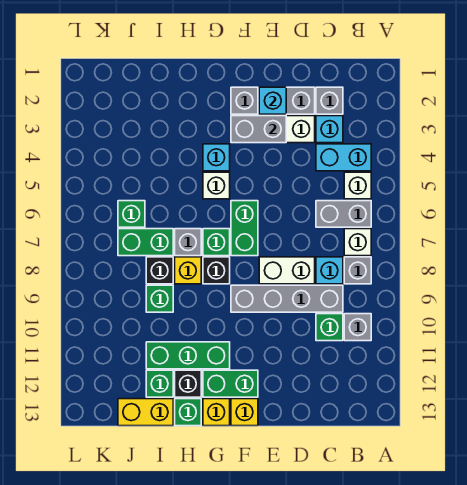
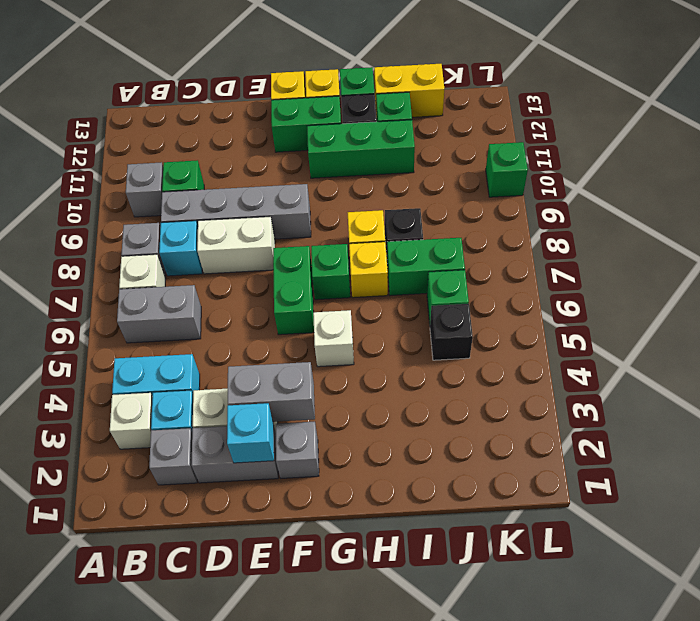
white 1x1 brick [344,172,371,199] -> white 1x1 brick moved to [110,393,153,449]
cyan 1x1 brick [203,144,230,171] -> none
black 1x1 brick [203,257,230,284] -> black 1x1 brick moved to [430,304,473,360]
grey 1x1 brick [175,229,201,256] -> yellow 1x1 brick [349,242,388,298]
green 1x1 brick [146,285,173,312] -> green 1x1 brick moved to [486,142,528,197]

